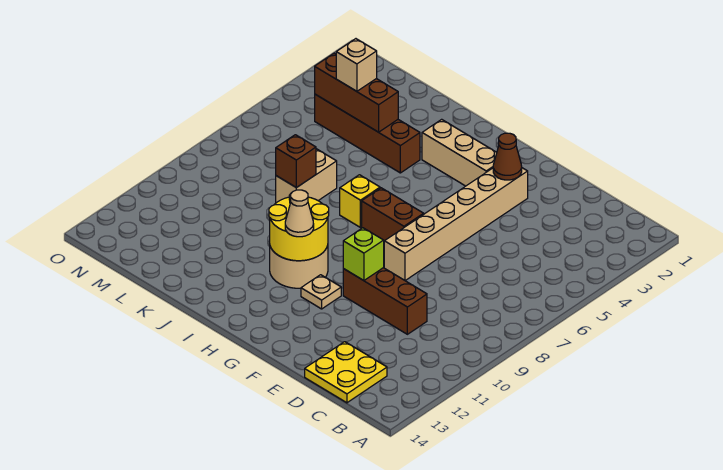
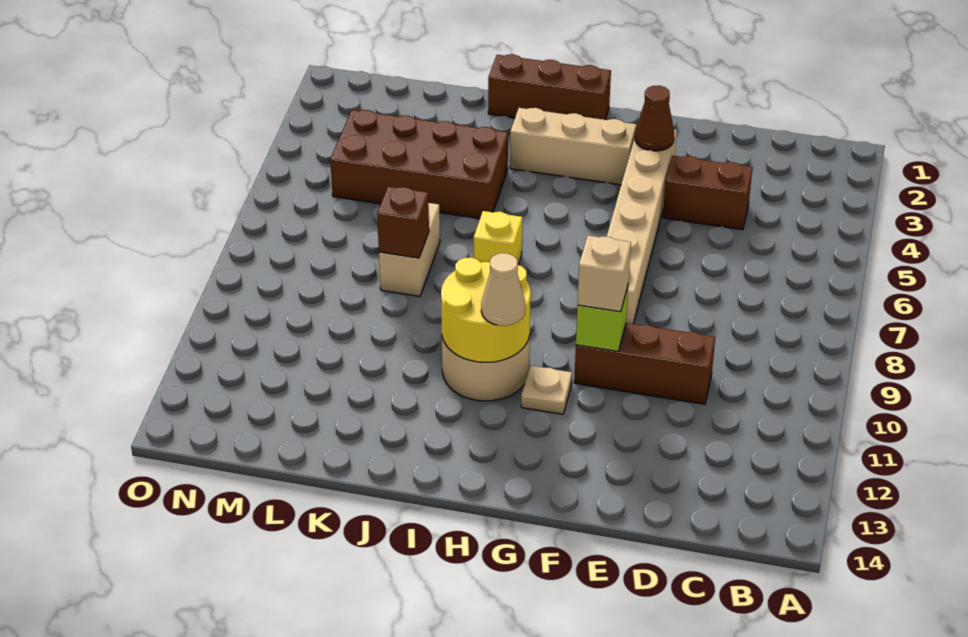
yellow 2x2 plate [305,342,387,403] -> none
brown 1x2 brick [362,188,424,241] -> brown 1x2 brick moved to [663,156,753,230]
brown 1x4 brick [315,94,420,173] -> brown 2x4 brick [330,110,508,219]
brown 1x3 brick [315,53,398,132] -> brown 1x3 brick moved to [488,54,611,120]
tan 1x1 brick [336,39,377,91] -> tan 1x1 brick moved to [577,235,631,312]

